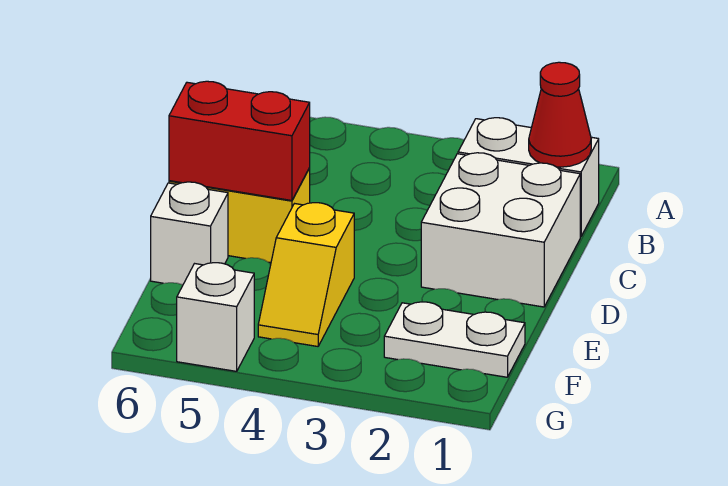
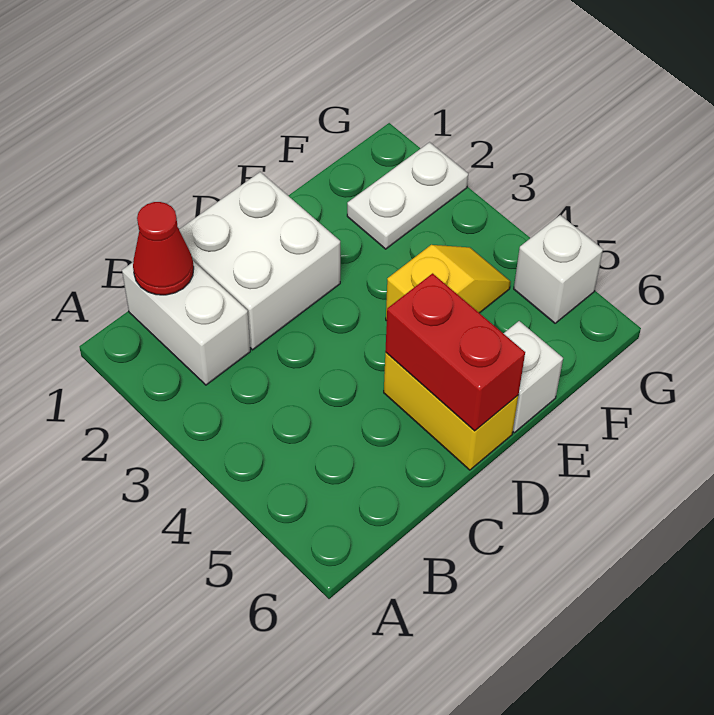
white 1x2 plate [384,302,525,377] -> white 1x2 plate turned to [347,142,468,249]

